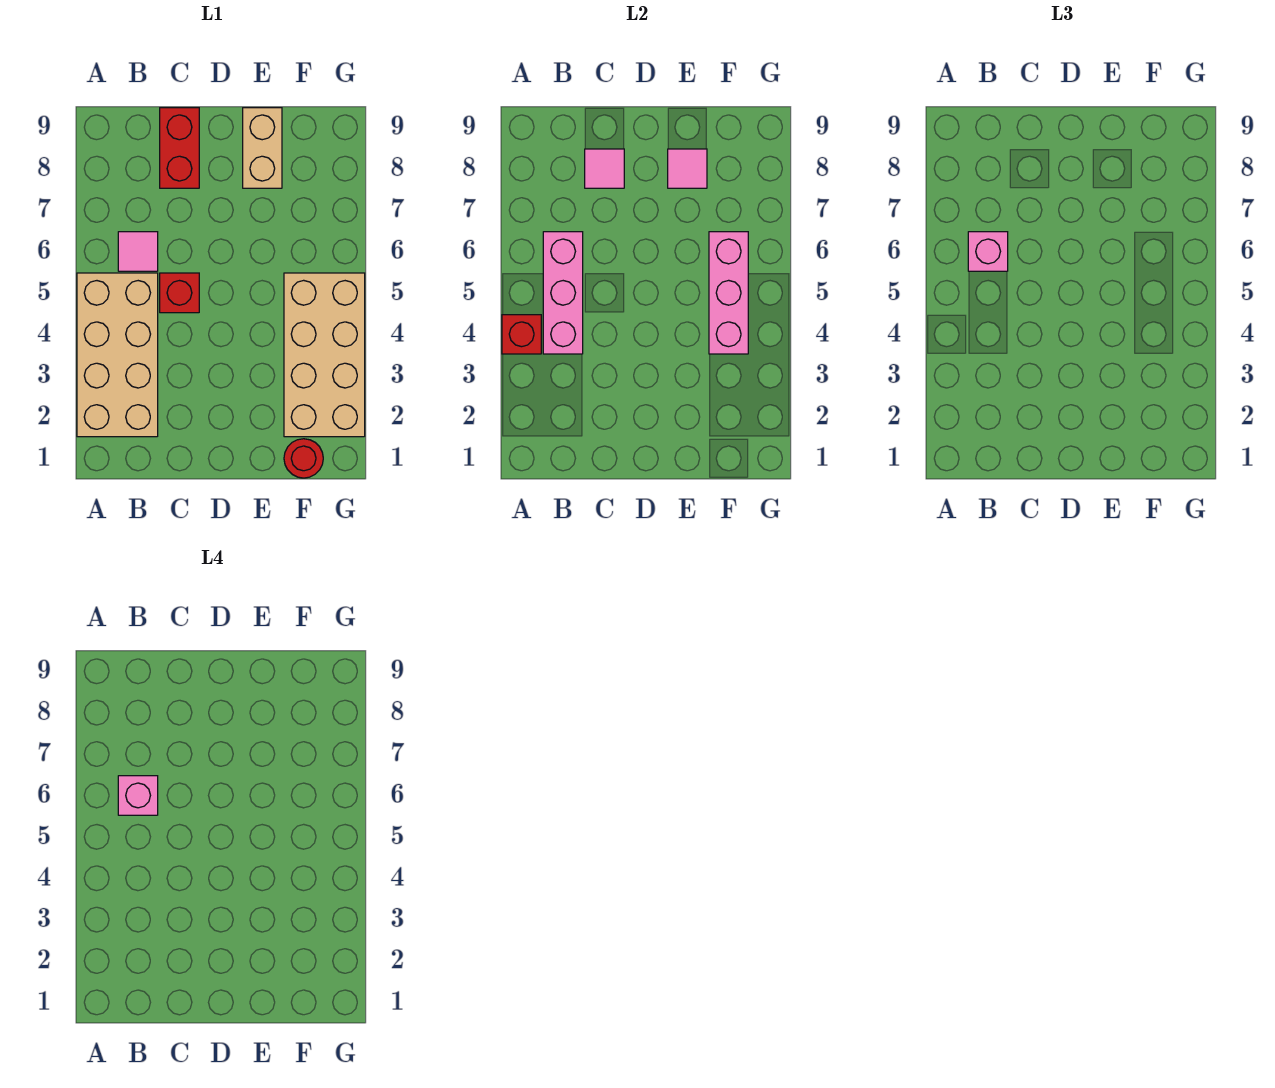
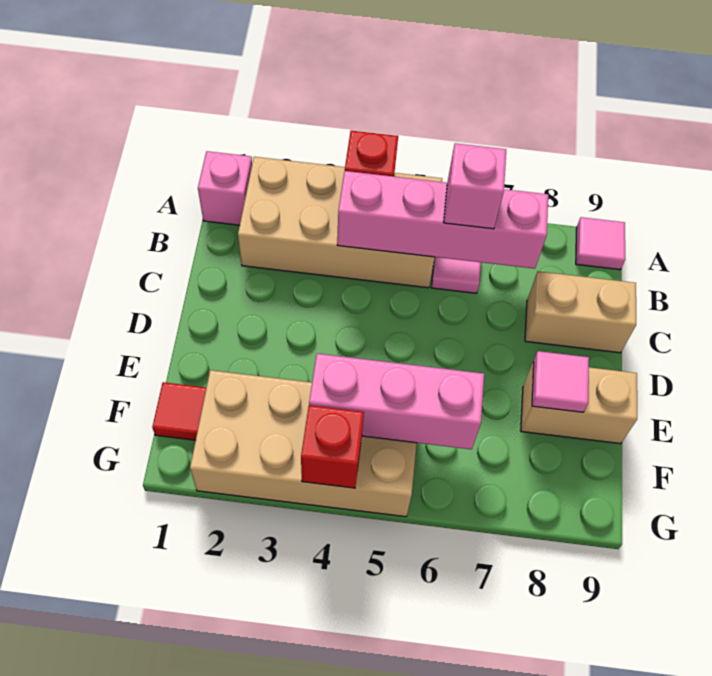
pink 1x3 brick [543,232,583,354] -> pink 1x4 brick [337,171,548,269]
pink 1x1 brick [118,776,158,815] -> pink 1x1 brick moved to [198,151,252,225]
red 1x1 brick [160,273,199,313] -> red 1x1 brick moved to [301,405,364,488]
red 1x2 brick [160,108,199,188] -> tan 1x2 brick [525,271,636,353]
pink 1x1 tile [585,149,624,188] -> pink 1x1 tile moved to [576,217,625,270]
red 1x1 round brick [284,439,323,478] -> red 1x1 tile [152,382,206,440]

